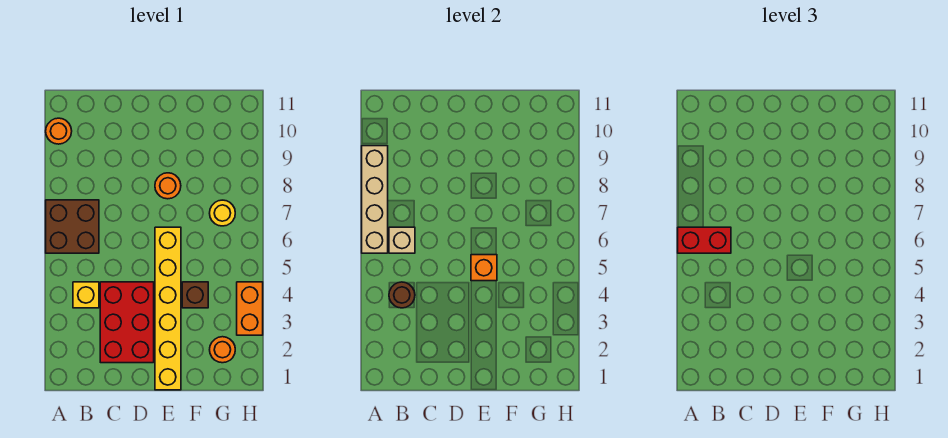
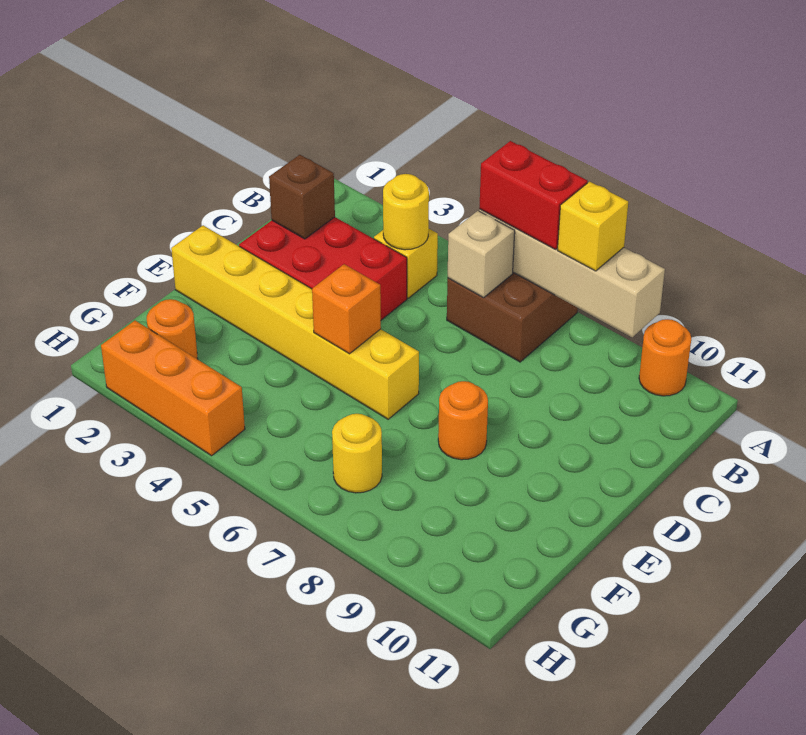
red 1x2 brick [678,227,731,253] -> red 1x2 brick turned to [479,141,588,249]
none -> yellow 1x1 brick [557,182,628,271]
brown 1x1 round brick [389,282,415,308] -> yellow 1x1 round brick [383,174,429,250]
brown 1x1 brick [182,282,208,308] -> brown 1x1 brick moved to [269,155,335,239]
orange 1x2 brick [237,282,263,335] -> orange 1x3 brick [101,321,245,456]

